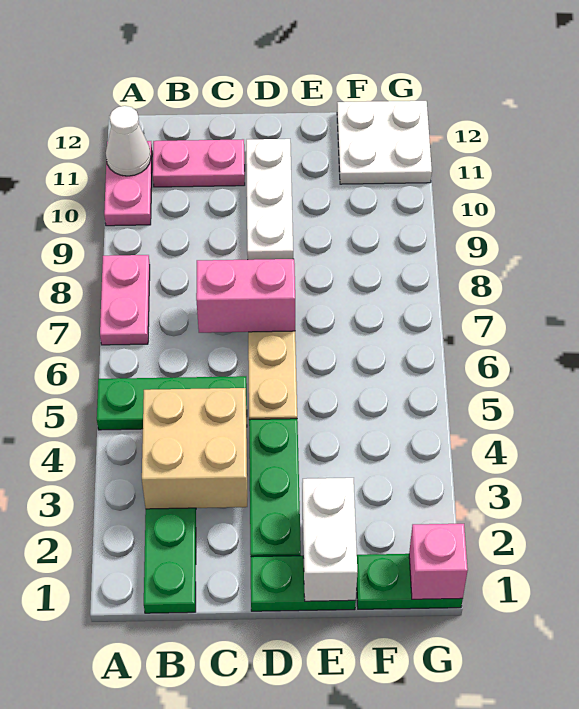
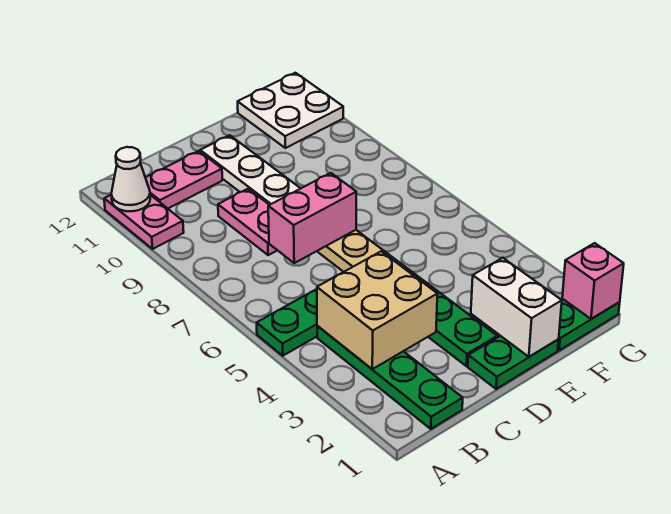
pink 1x2 plate [100,255,150,345] -> pink 1x2 plate moved to [218,189,277,255]

